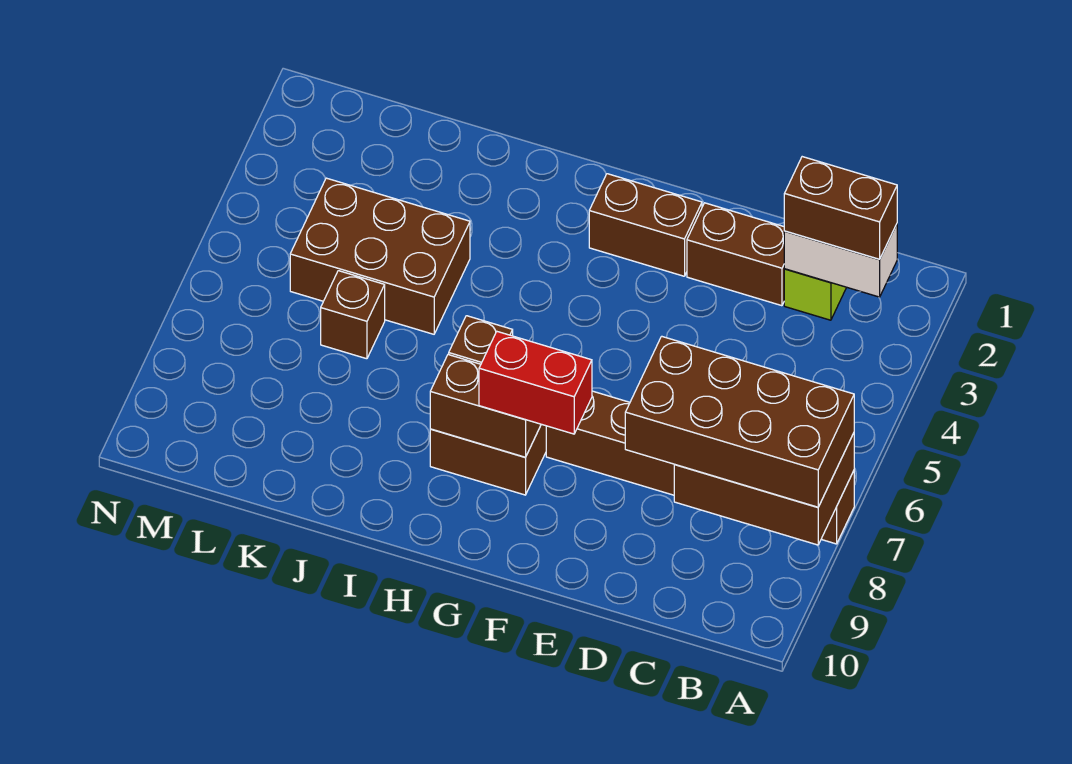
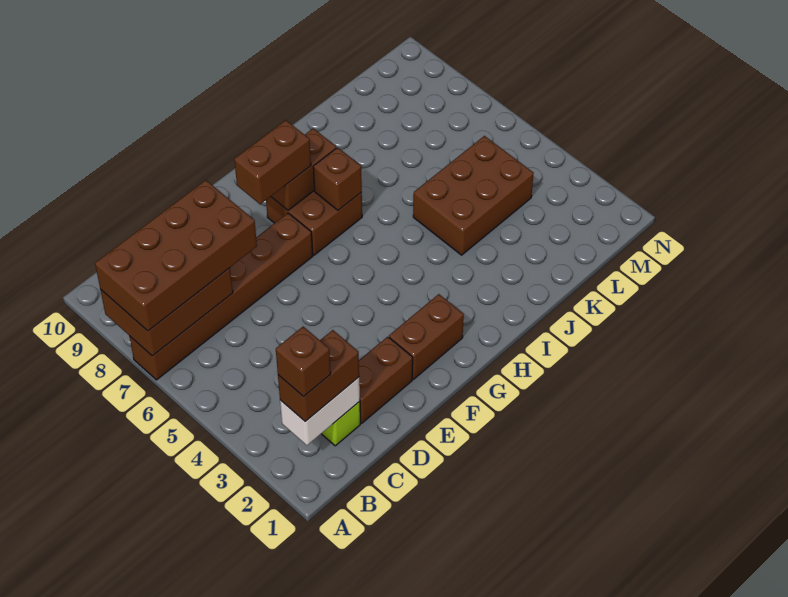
red 1x2 brick [479,332,592,434] -> brown 1x2 brick [234,120,311,204]
brown 1x1 brick [321,271,385,359] -> brown 1x1 brick moved to [276,327,331,397]

